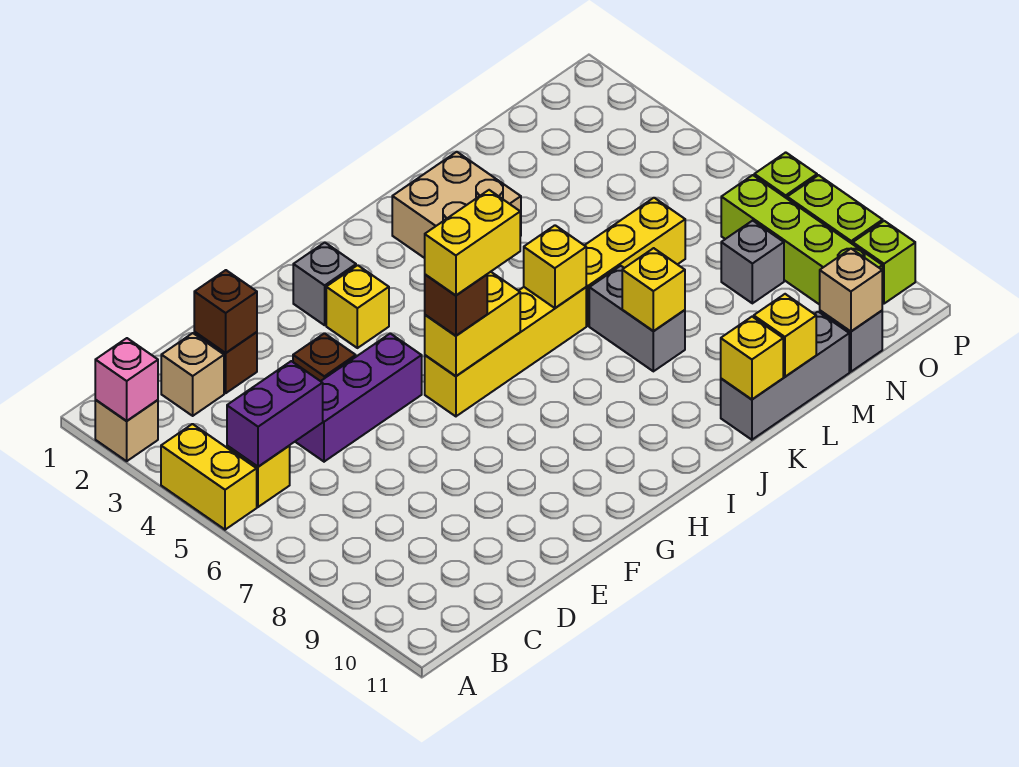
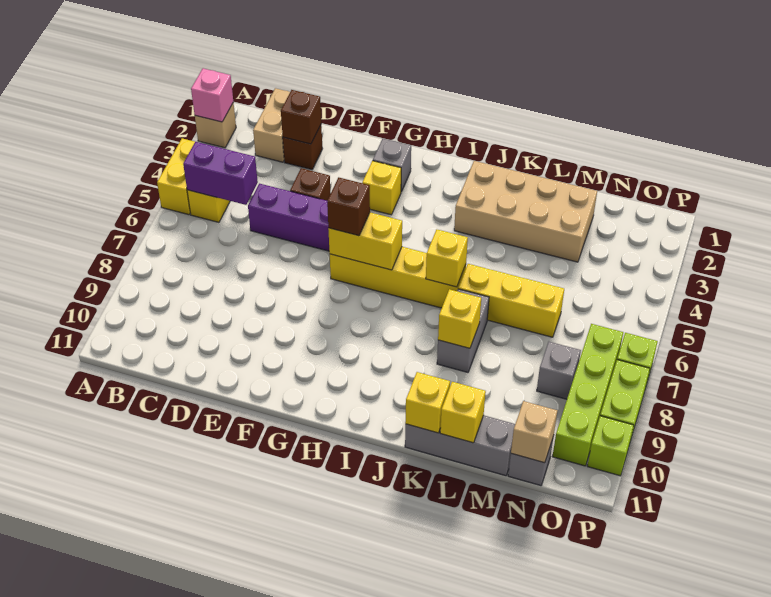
tan 1x1 brick [161,333,224,416] -> tan 1x2 brick [253,88,290,162]
yellow 1x2 brick [425,190,520,295] -> none
tan 2x2 brick [392,152,521,258] -> tan 2x4 brick [454,161,597,262]

